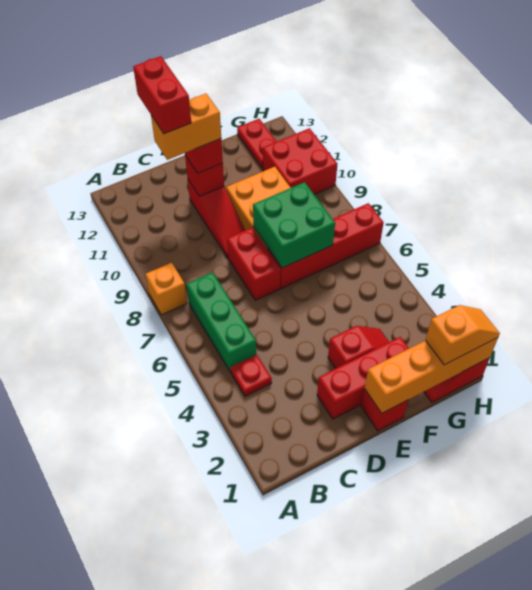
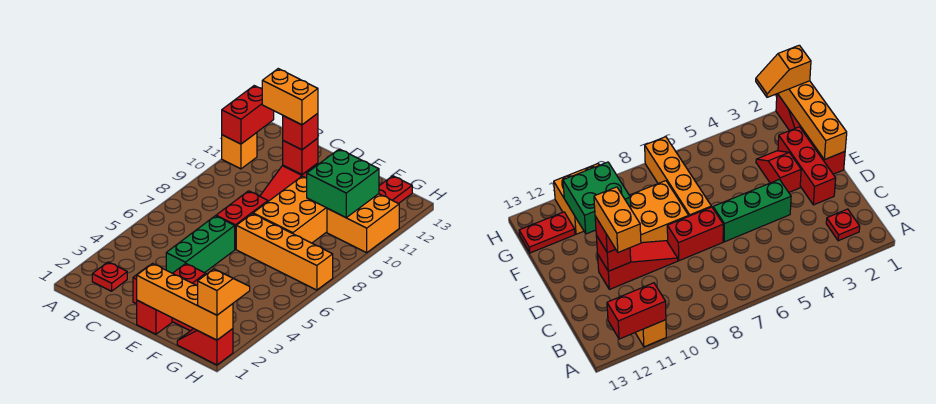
orange 1x1 brick [146,262,187,315] -> orange 1x1 brick moved to [222,133,257,169]
red 1x1 plate [230,355,272,396] -> red 1x1 plate moved to [92,262,127,291]
green 1x3 brick [187,272,256,372] -> green 1x3 brick moved to [166,216,235,273]
red 1x2 brick [133,56,191,134] -> red 1x2 brick moved to [222,86,274,144]
red 1x4 brick [268,203,384,288] -> orange 1x4 brick [236,214,333,290]
green 2x2 brick [253,182,335,268] -> green 2x2 brick moved to [307,149,379,218]
orange 1x2 slope [426,305,500,365] -> orange 1x2 slope turned to [198,269,250,315]
red 2x2 brick [263,128,337,194] -> orange 2x2 brick [327,194,399,253]

